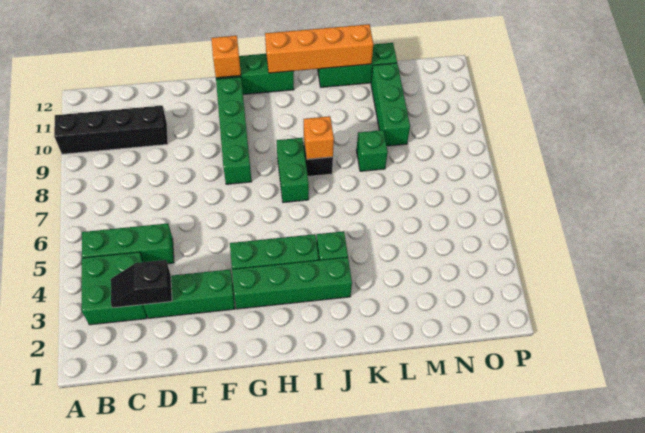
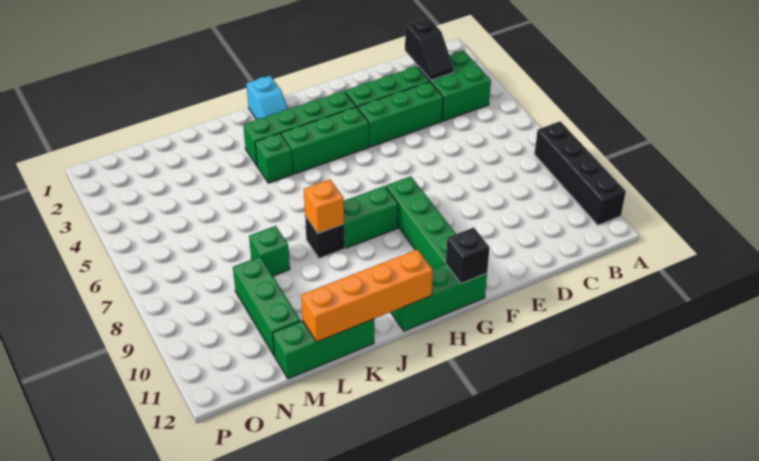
black 1x4 brick [54,106,168,154] -> black 1x4 brick turned to [534,121,626,225]
green 1x3 brick [82,223,174,264] -> green 1x3 brick moved to [358,82,443,147]
black 1x2 slope [111,260,172,308] -> black 1x2 slope turned to [405,18,454,80]
orange 1x1 brick [211,36,241,78] -> black 1x1 brick [446,228,490,284]
none -> cyan 1x2 slope [246,76,288,119]
green 1x2 brick [277,138,309,202] -> green 1x2 brick turned to [344,186,398,248]

